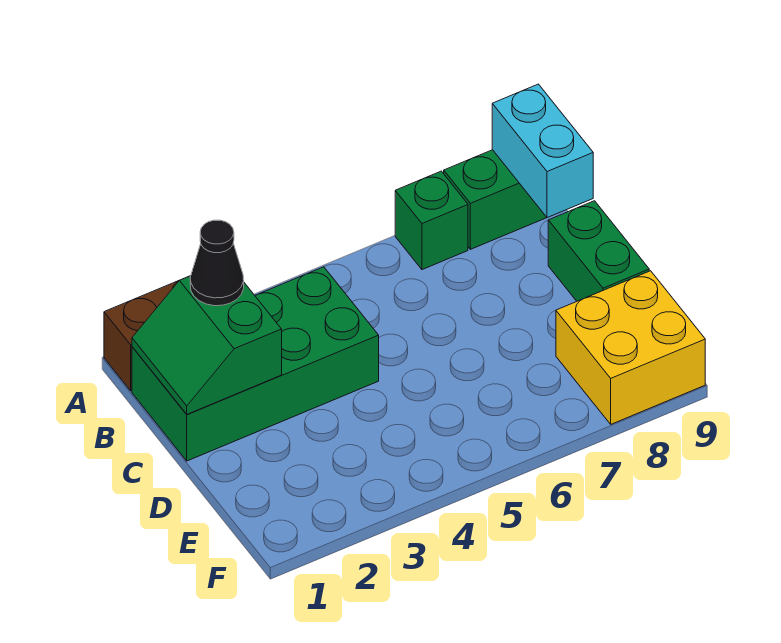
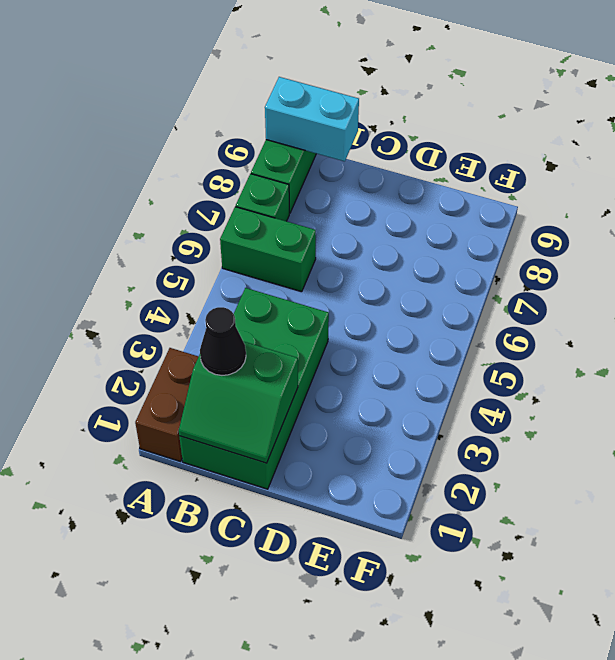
green 1x2 brick [548,201,649,301] -> green 1x2 brick moved to [220,207,316,292]
yellow 2x2 brick [556,271,705,424] -> none

